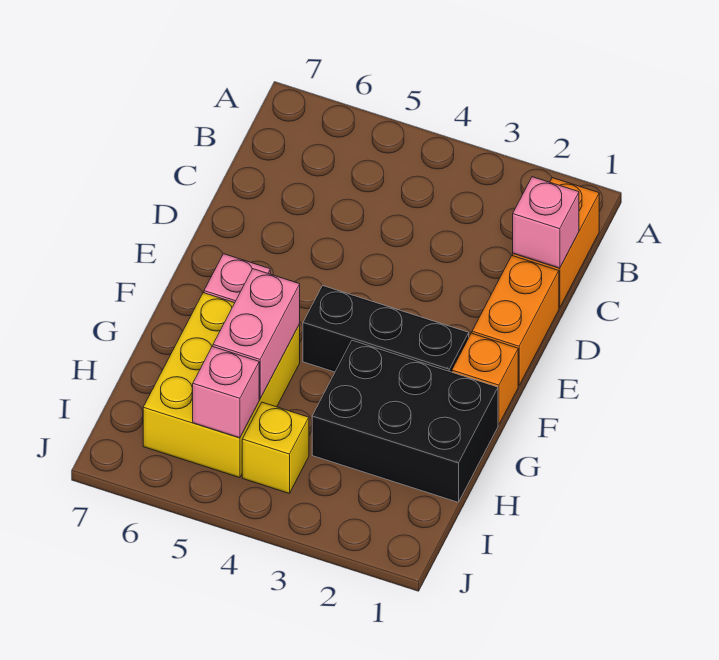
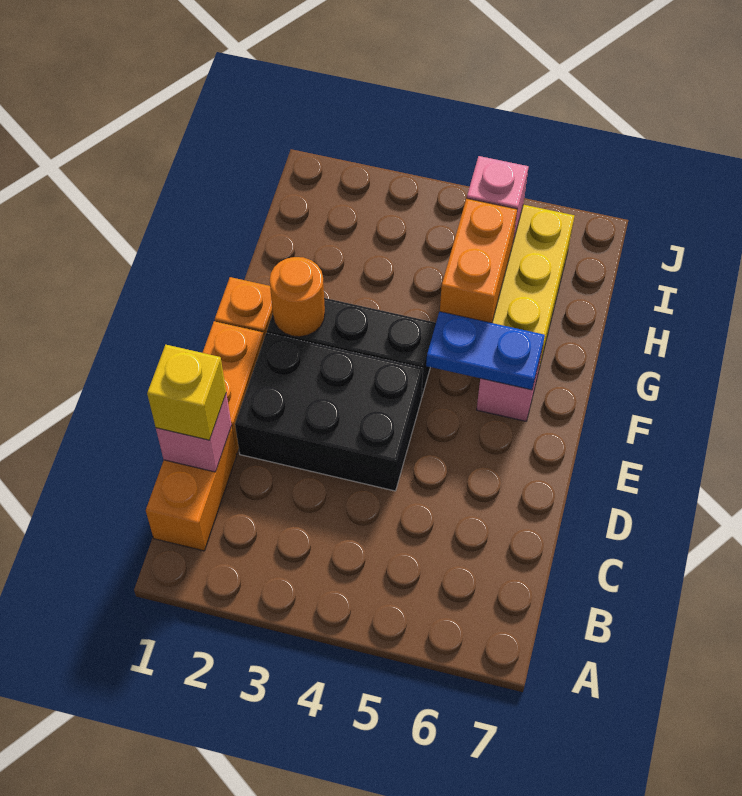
none -> orange 1x1 round brick [270,257,325,337]
none -> blue 1x2 plate [426,312,545,390]
black 2x3 brick [312,340,498,502] -> black 2x3 brick moved to [235,333,423,491]
pink 1x2 brick [213,269,300,399] -> orange 1x2 brick [440,198,517,323]
yellow 1x1 brick [242,402,309,493] -> yellow 1x1 brick moved to [147,345,226,440]

